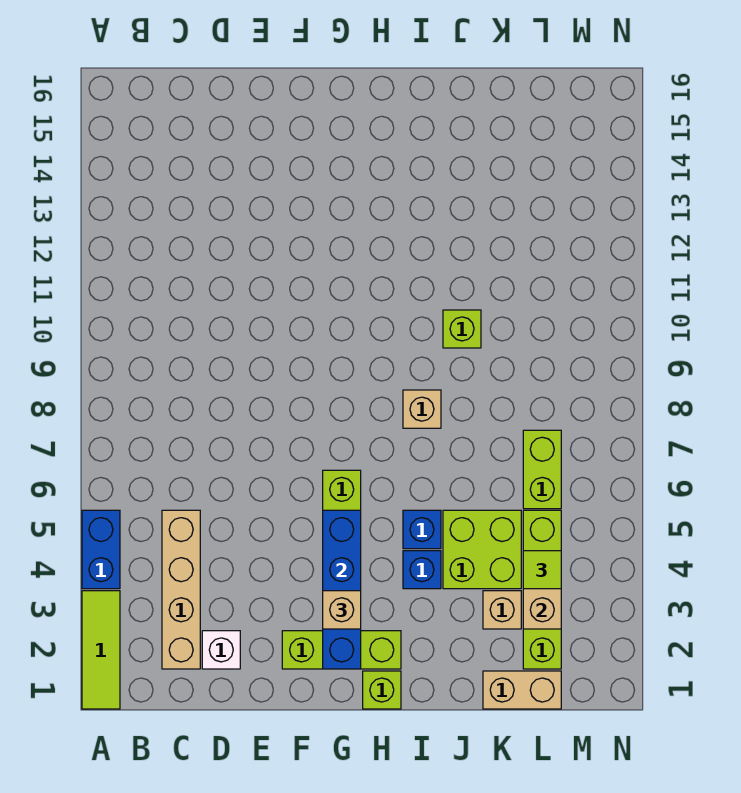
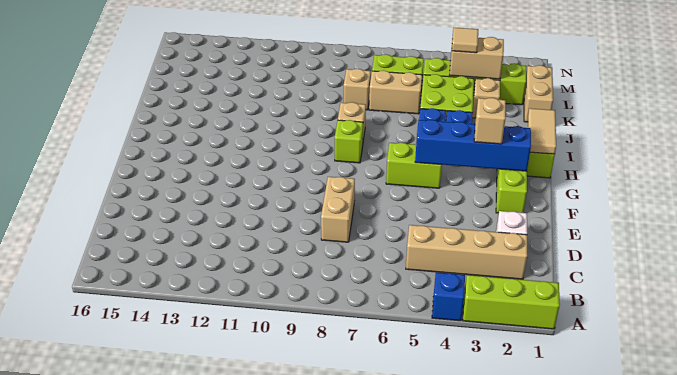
lime 1x3 tile [82,591,120,709] -> lime 1x3 brick [463,275,560,329]
blue 1x2 brick [82,510,120,589] -> blue 1x1 brick [432,272,465,321]
none -> tan 1x2 brick [321,177,355,242]
none -> tan 1x2 tile [528,108,556,154]
lime 1x1 brick [443,310,481,348] -> lime 1x1 brick moved to [335,120,363,163]
none -> tan 1x2 brick [369,70,422,114]
none -> tan 1x1 brick [344,69,371,110]
lime 1x1 tile [523,551,561,589] -> tan 1x1 tile [452,28,478,53]

